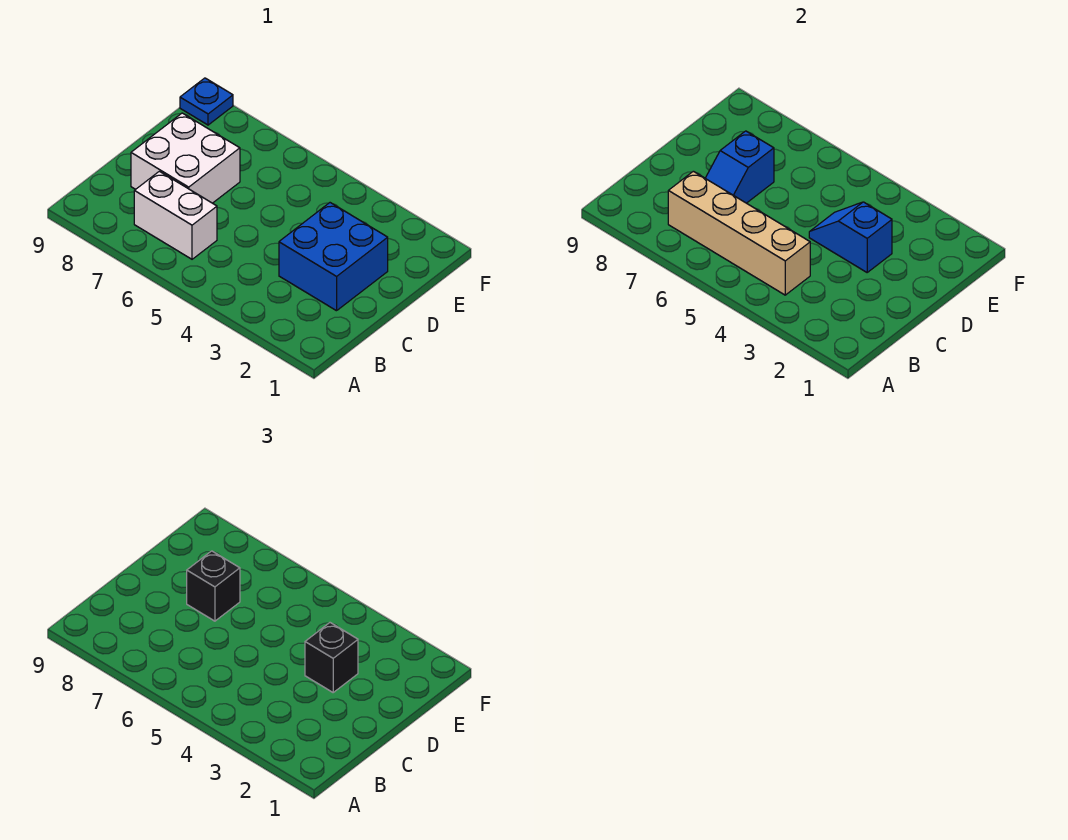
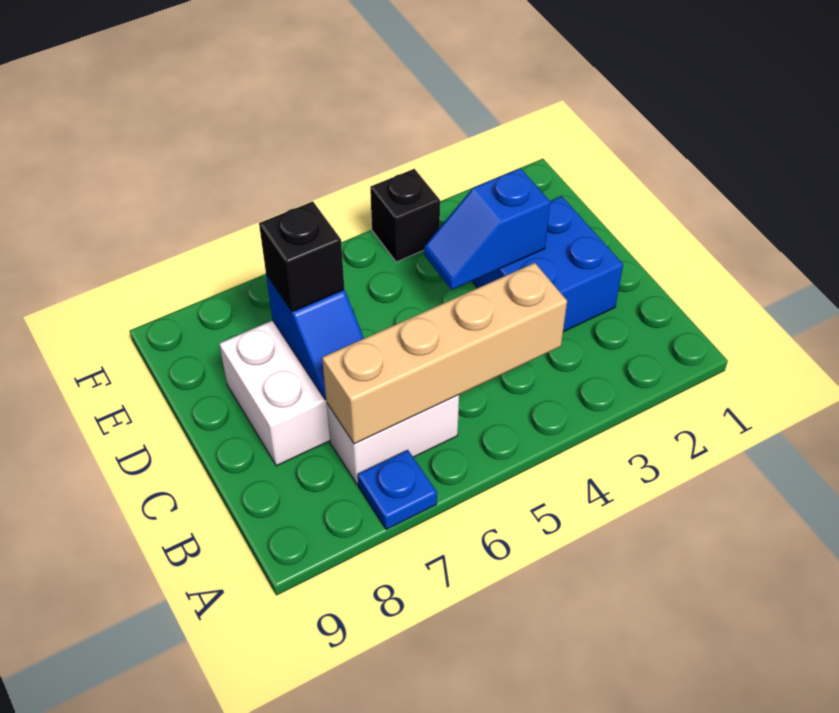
black 1x1 brick [305,623,358,692] -> black 1x1 brick moved to [370,169,440,262]
blue 1x1 plate [180,78,233,125] -> blue 1x1 plate moved to [358,450,437,529]

